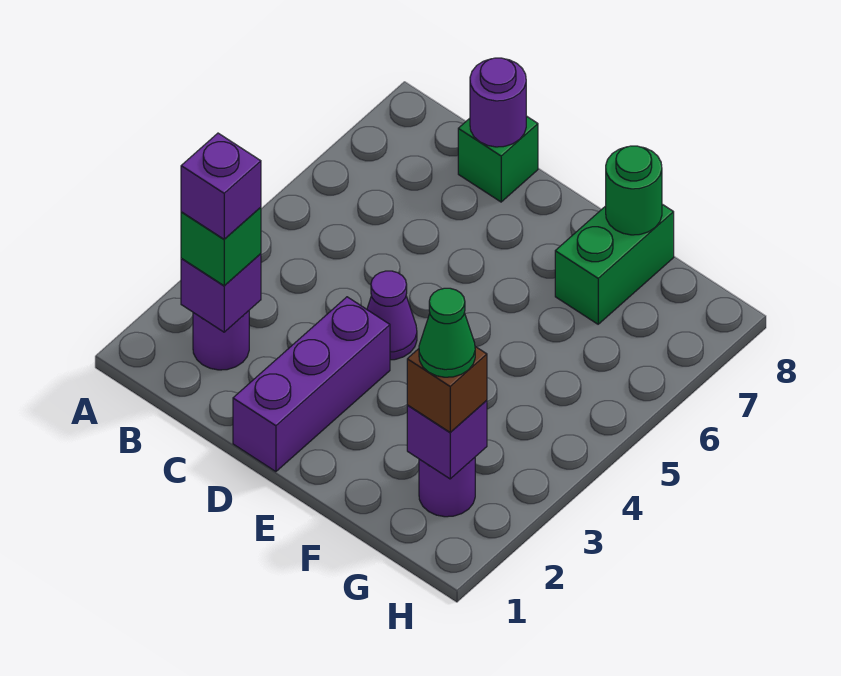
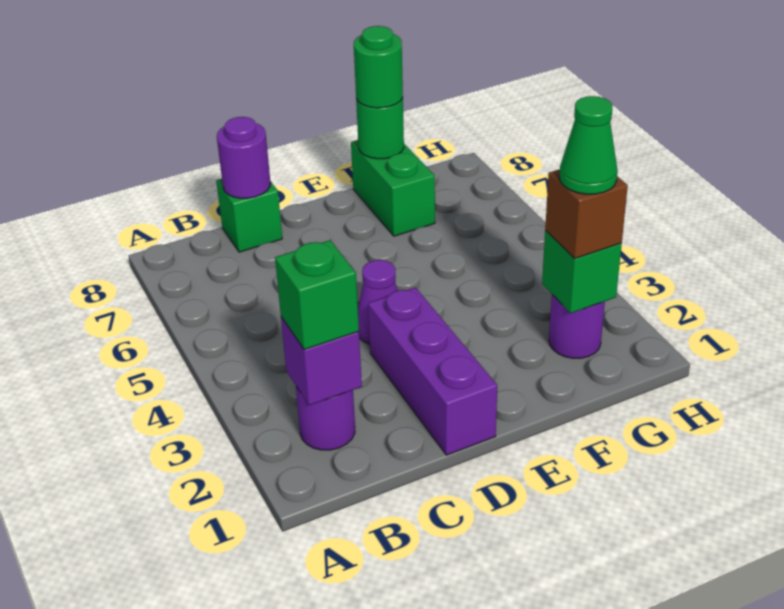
purple 1x1 brick [181,133,261,239] -> none
none -> green 1x1 round brick [354,26,403,108]
purple 1x1 brick [407,400,487,479] -> green 1x1 brick [542,230,622,313]

